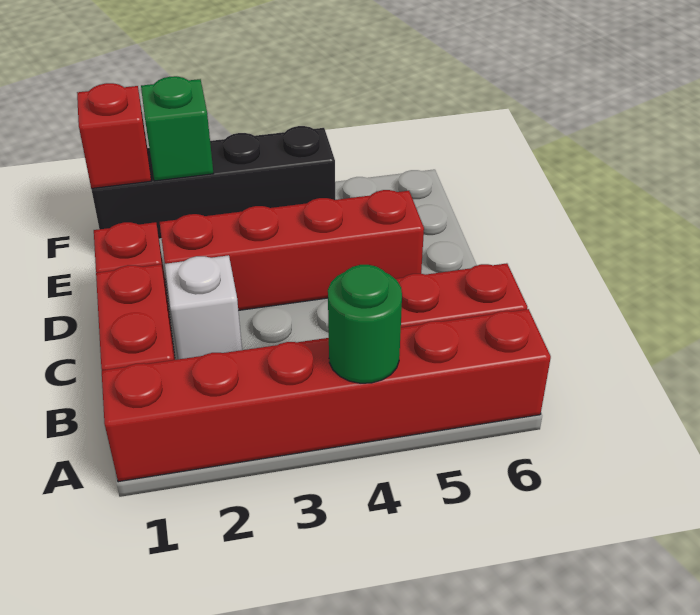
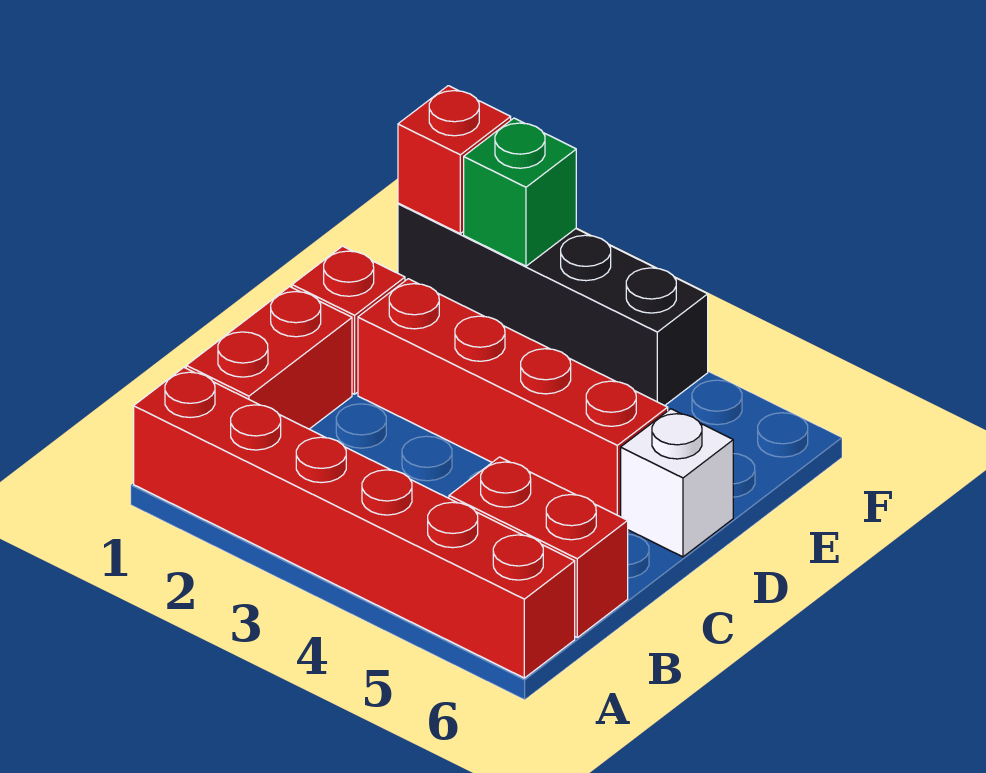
green 1x1 round brick [328,265,402,383] -> none
white 1x1 brick [165,255,242,359] -> white 1x1 brick moved to [621,409,733,557]

